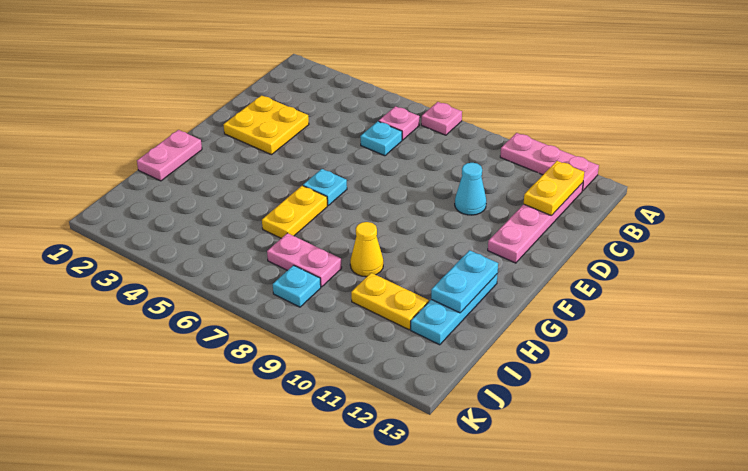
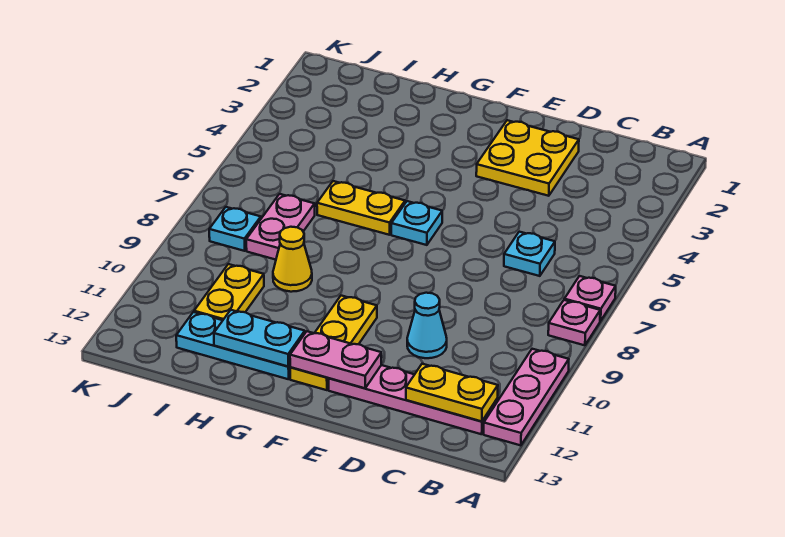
pink 1x1 plate [379,106,419,140] -> pink 1x1 plate moved to [548,300,600,345]
none -> yellow 1x3 plate [290,296,377,390]
pink 1x2 plate [137,130,202,181] -> pink 1x2 plate moved to [290,331,381,388]

